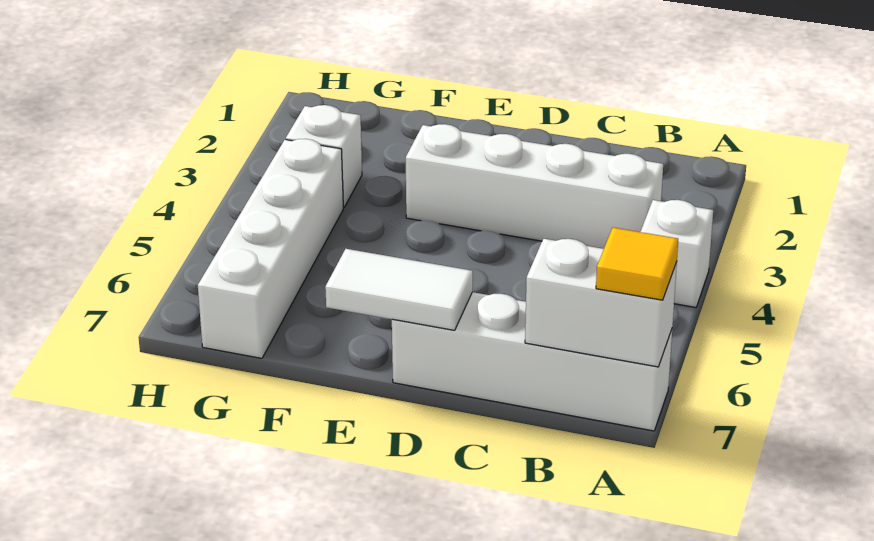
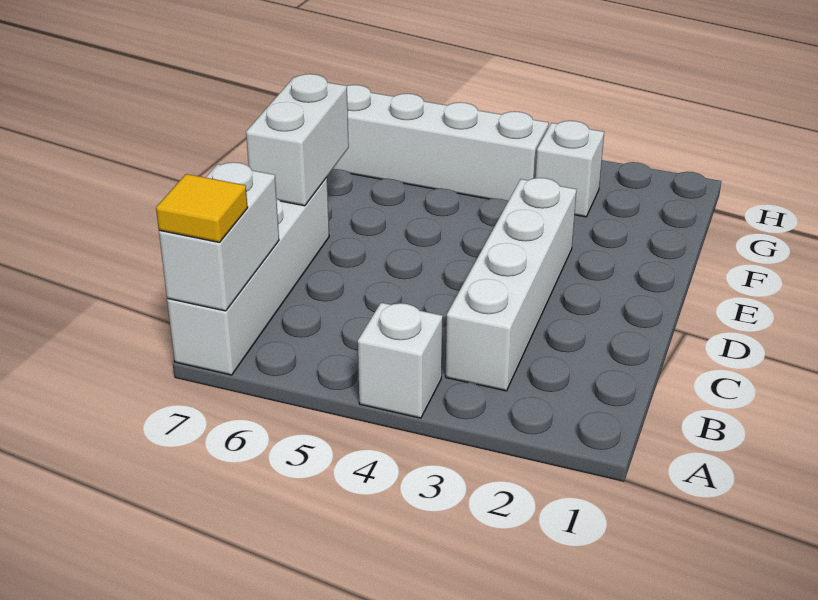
white 1x2 tile [325,249,473,330] -> white 1x2 brick [246,74,349,206]

